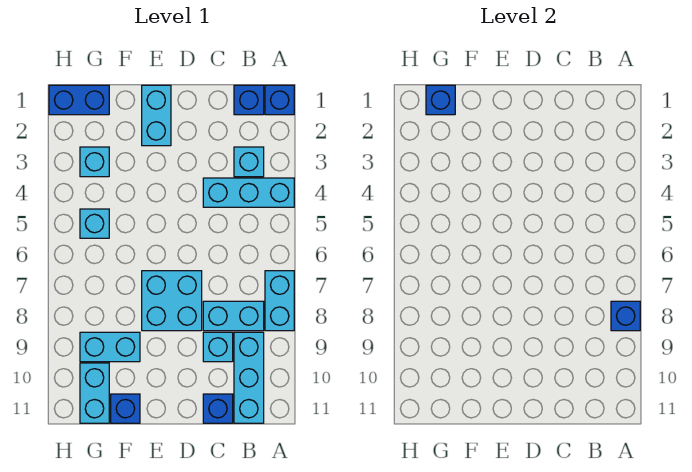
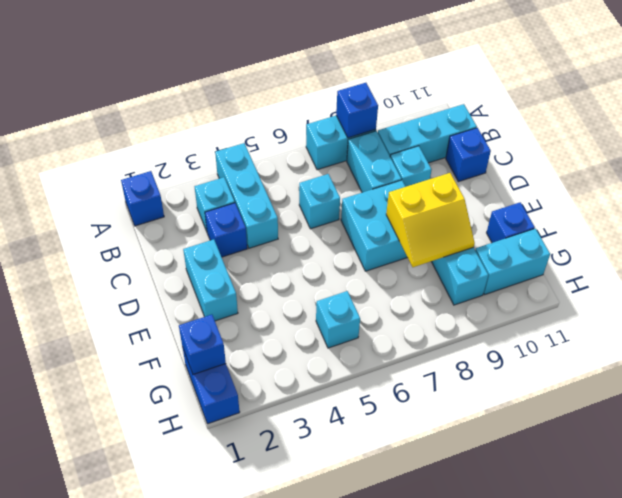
blue 1x1 brick [234,85,264,115] -> blue 1x1 brick moved to [205,203,247,257]
cyan 1x2 brick [142,85,171,146] -> cyan 1x2 brick turned to [183,239,238,321]
none -> yellow 2x2 slope [386,173,475,267]
cyan 1x1 brick [80,147,109,177] -> cyan 1x1 brick moved to [299,174,340,229]

